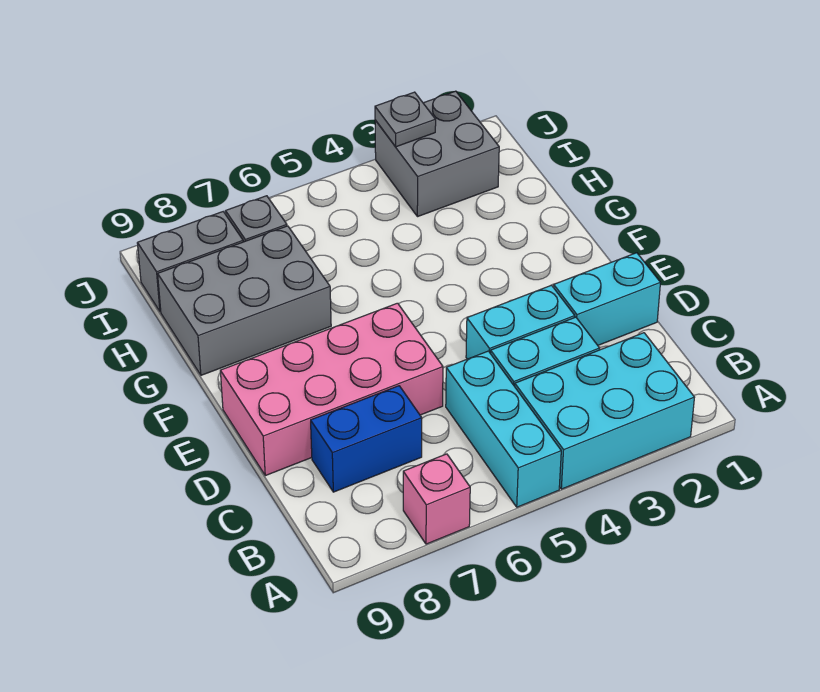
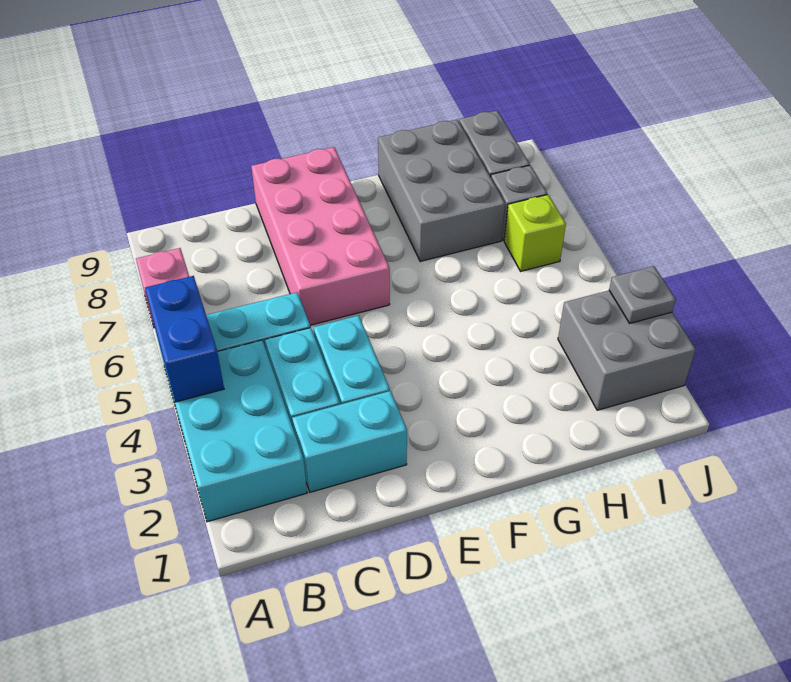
blue 1x2 brick [311,386,422,492] -> blue 1x2 brick moved to [145,276,224,402]
cyan 1x2 brick [554,253,660,345] -> cyan 1x2 brick turned to [292,391,407,492]
none -> lime 1x1 brick [504,195,566,271]

